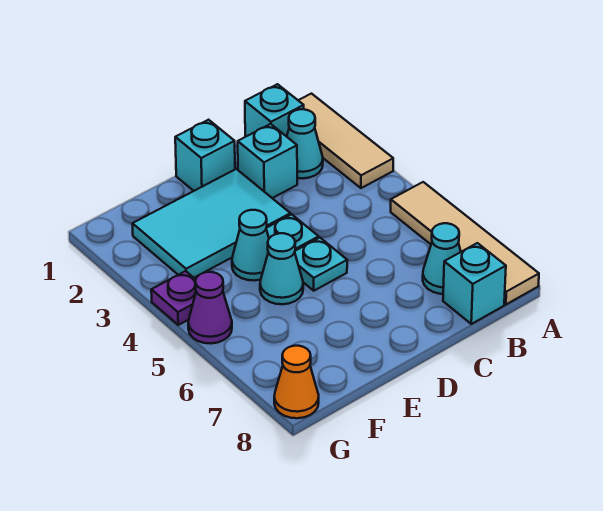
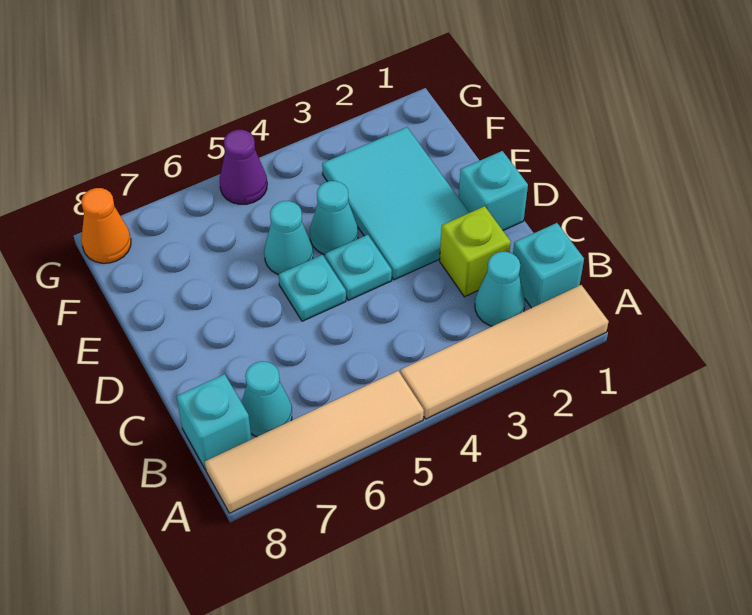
tan 1x3 tile [298,94,393,188] -> tan 1x4 tile [400,285,609,419]
cyan 1x1 brick [238,124,297,198] -> lime 1x1 brick [440,206,511,297]
purple 1x1 plate [151,271,196,325] -> none

